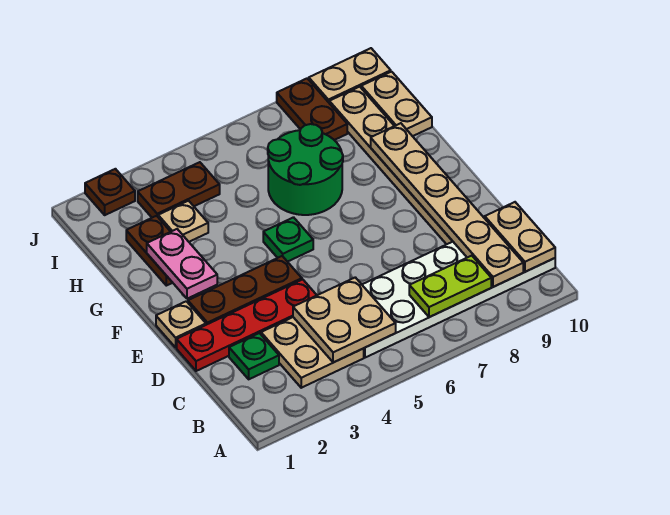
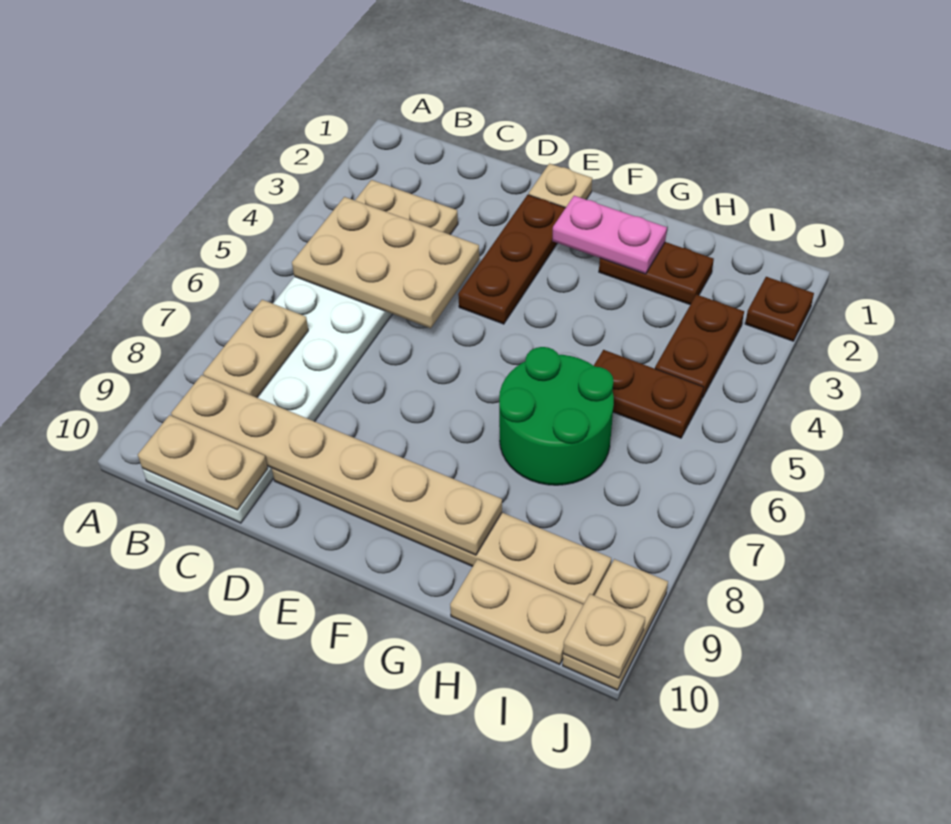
tan 2x2 plate [293,277,396,363] -> tan 2x3 plate [292,197,479,328]
lime 1x2 plate [409,256,491,317] -> tan 1x2 plate [203,300,308,398]
green 1x1 plate [229,333,279,379] -> none
red 1x4 plate [177,279,317,371] -> none
green 1x1 plate [263,217,313,262] -> none
tan 1x1 plate [158,201,208,242] -> tan 1x1 plate moved to [563,594,645,678]
brown 1x2 plate [277,78,347,140] -> brown 1x2 plate moved to [594,350,703,438]

